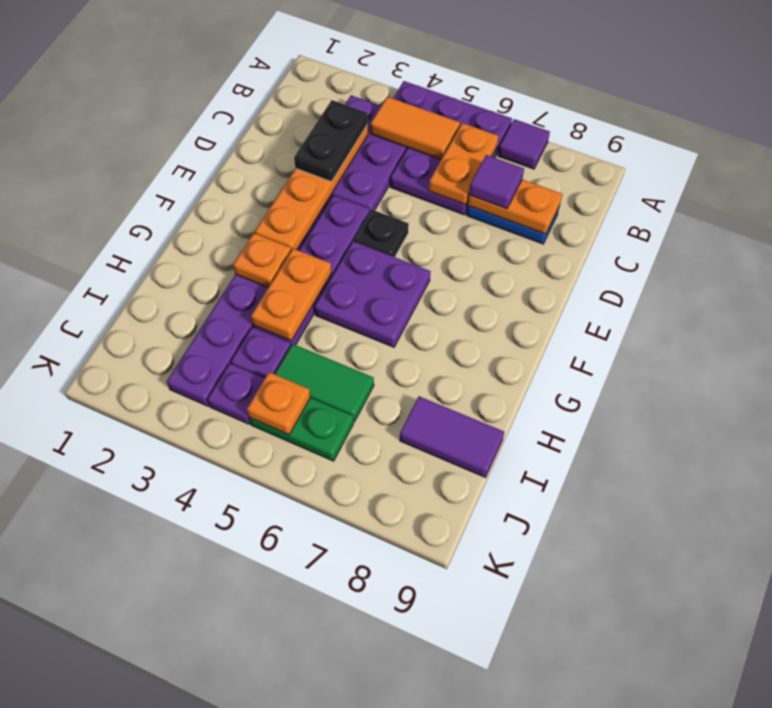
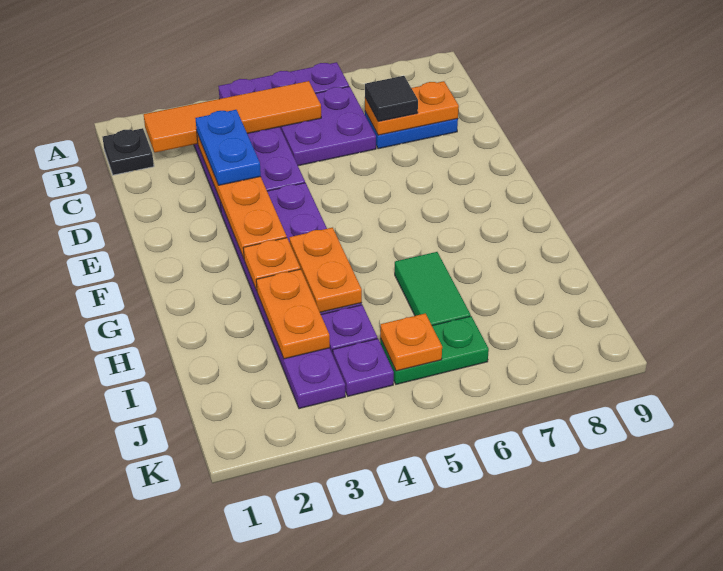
purple 1x1 tile [498,119,550,169] -> none
orange 1x2 tile [370,97,460,159] -> orange 1x4 tile [144,81,321,152]
orange 1x2 plate [429,123,498,205] -> orange 1x2 plate moved to [256,269,330,359]
black 1x2 plate [294,100,368,182] -> blue 1x2 plate [195,110,261,185]
purple 1x1 tile [469,155,524,209] -> black 1x1 tile [365,76,418,121]
black 1x1 plate [354,210,409,257] -> black 1x1 plate moved to [103,128,154,175]
purple 2x2 plate [314,241,431,347] -> none
green 1x2 tile [275,344,374,422] -> green 1x2 tile turned to [395,252,471,325]
purple 1x2 tile [400,396,504,478] -> none

